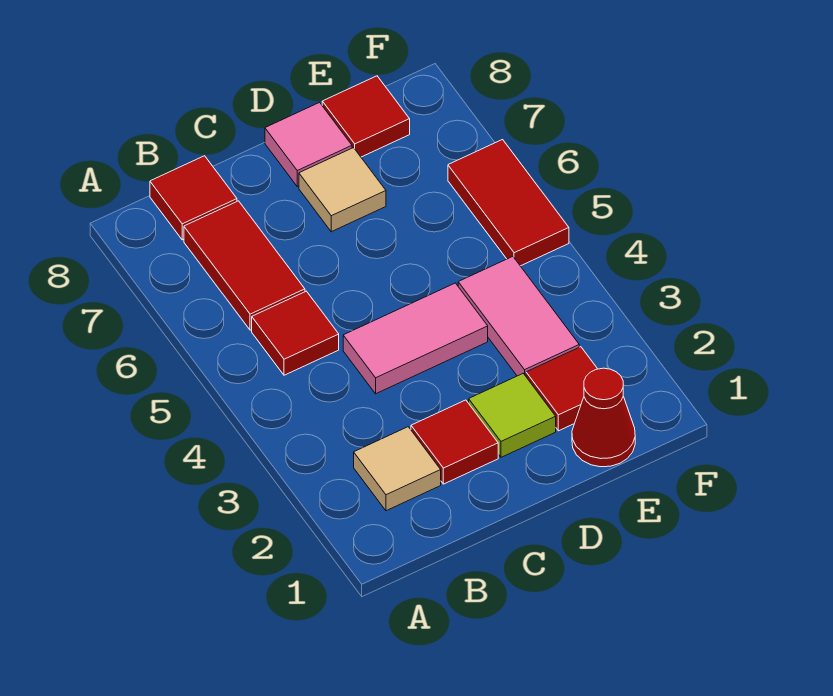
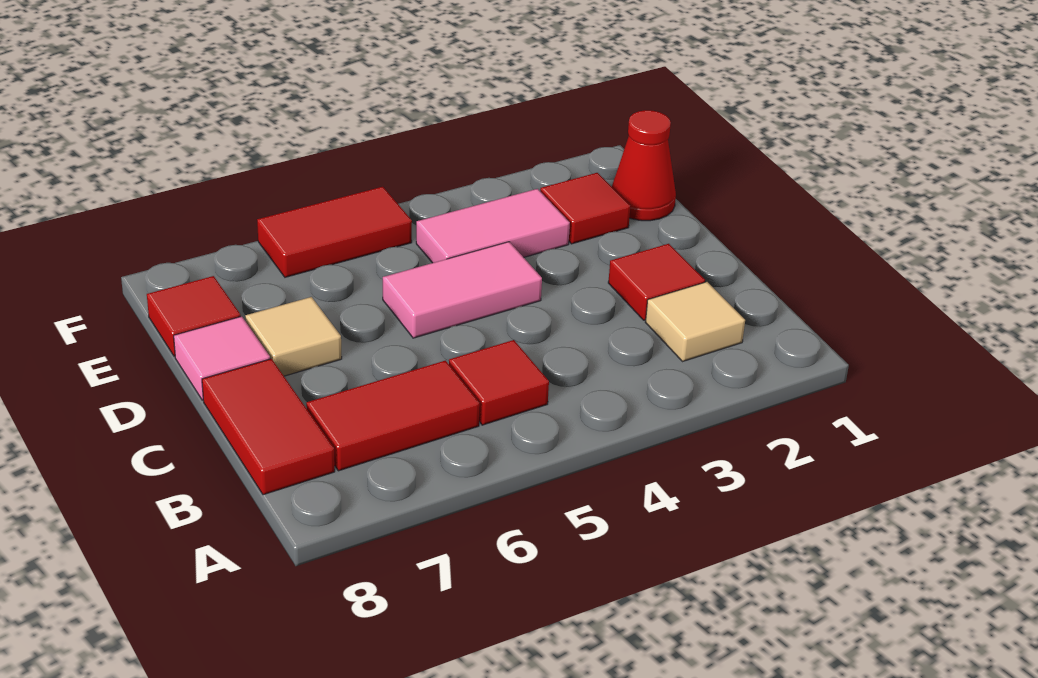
red 1x1 tile [150,156,237,240] -> red 1x2 tile [202,359,335,495]
pink 1x2 tile [343,283,488,394] -> pink 1x2 tile turned to [383,242,542,338]
lime 1x1 tile [469,374,556,457] -> none

